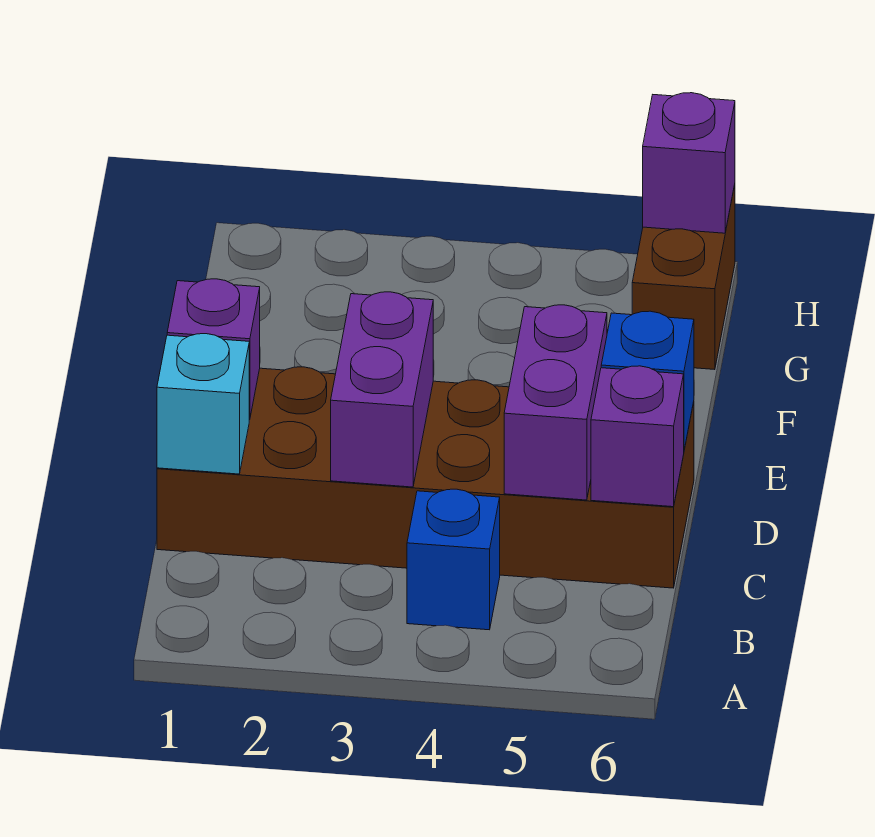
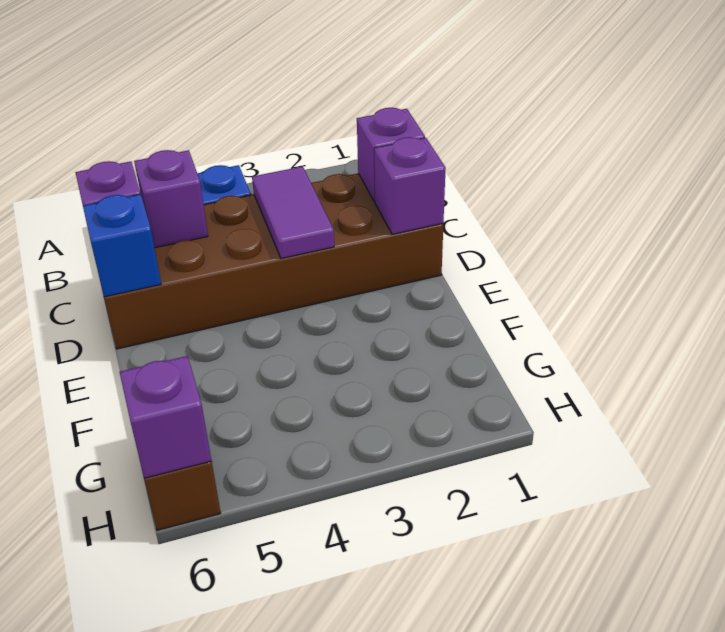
cyan 1x1 brick [157,334,249,474] -> purple 1x1 brick [357,108,425,202]
purple 1x2 brick [331,292,433,487] -> purple 1x2 tile [252,166,334,258]
purple 1x2 brick [504,305,607,500] -> purple 1x1 brick [134,150,208,248]

